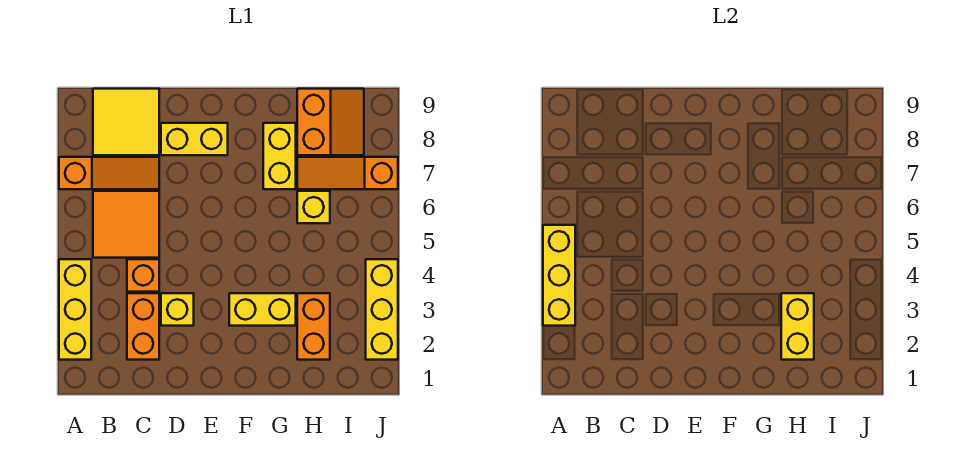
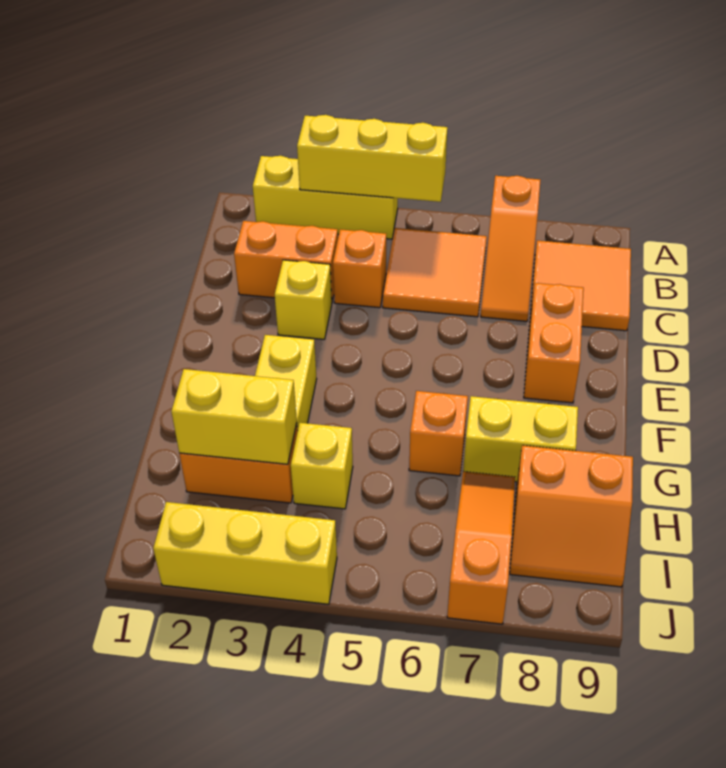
yellow 2x2 tile [93,89,159,155] -> orange 2x2 tile [530,241,631,331]
yellow 1x2 brick [161,123,228,155] -> orange 1x2 brick [524,283,584,403]
none -> orange 1x1 brick [409,391,468,476]
yellow 1x1 brick [297,191,330,223] -> yellow 1x1 brick moved to [291,423,353,509]

